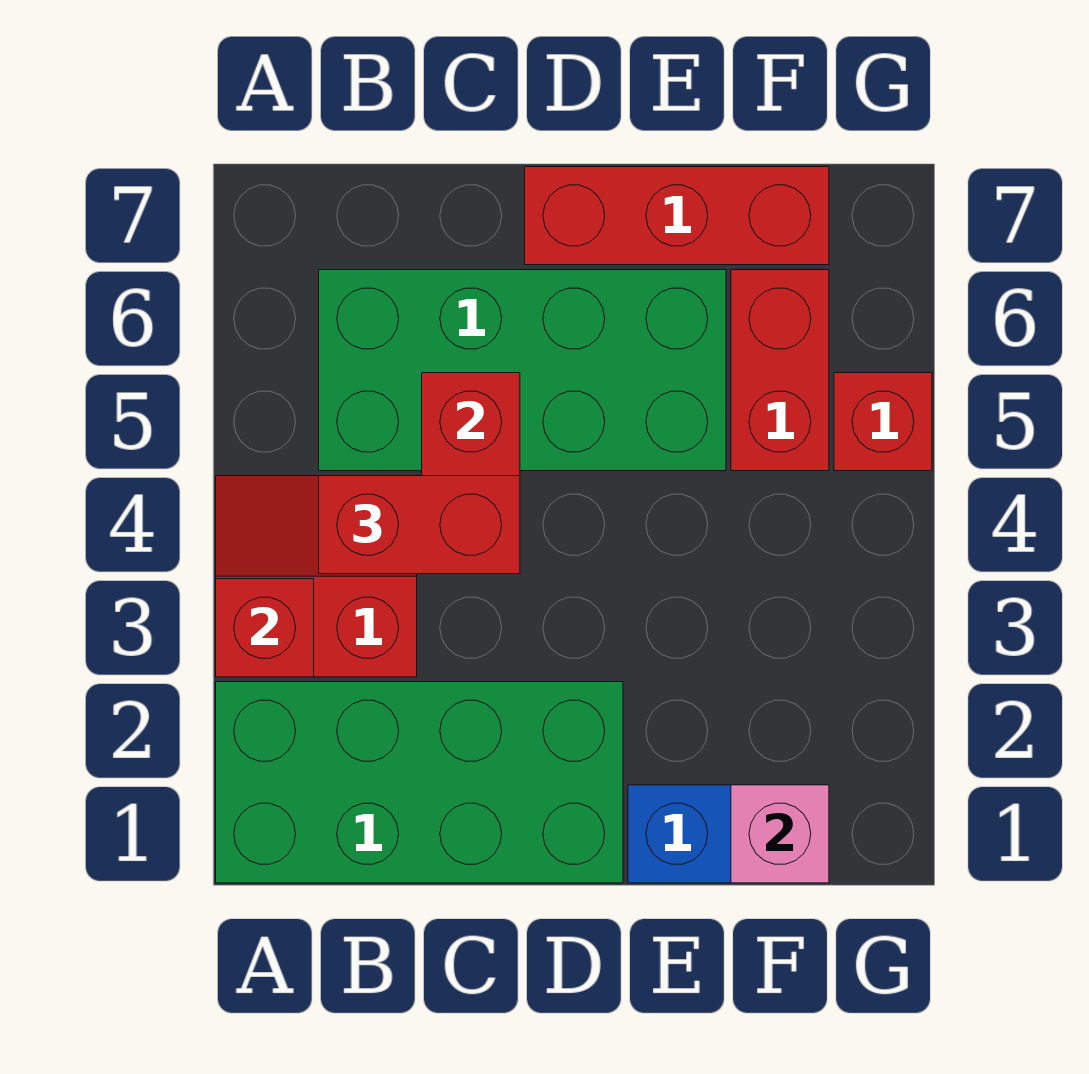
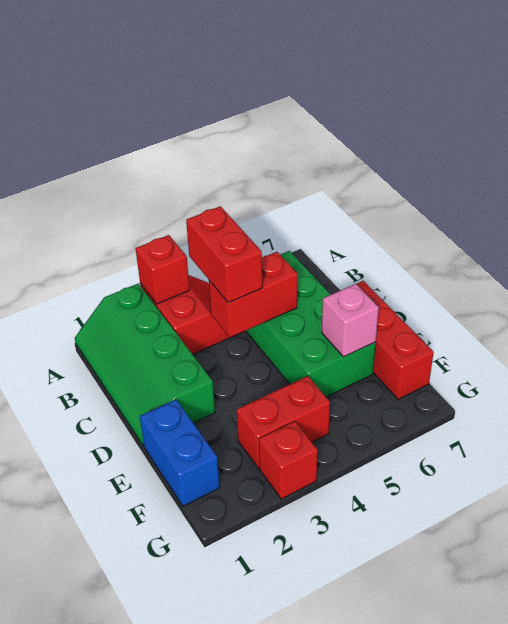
green 2x4 brick [216,682,623,883] -> green 2x4 slope [75,284,215,446]
pink 1x1 brick [731,785,829,883] -> pink 1x1 brick moved to [322,284,379,357]
red 1x2 brick [731,270,829,471] -> red 1x2 brick moved to [237,376,330,468]
red 1x1 brick [834,373,932,471] -> red 1x1 brick moved to [259,421,318,499]

